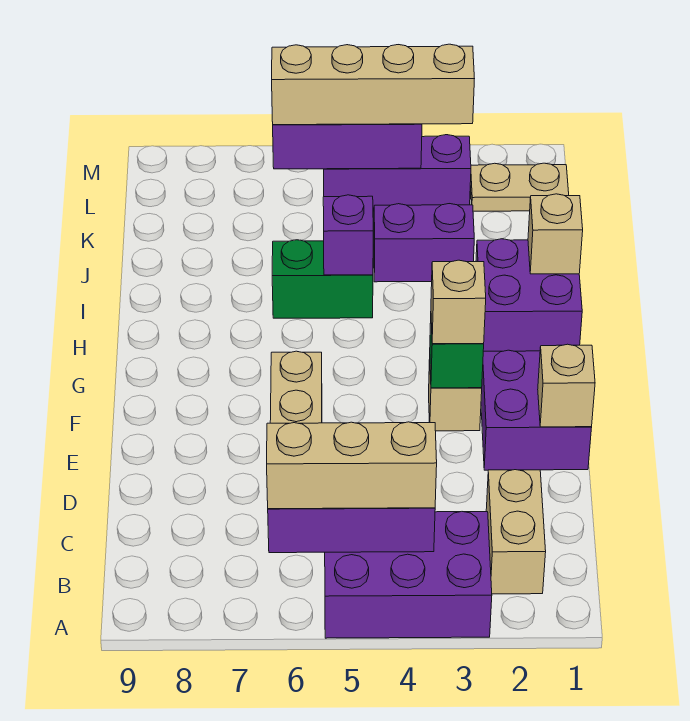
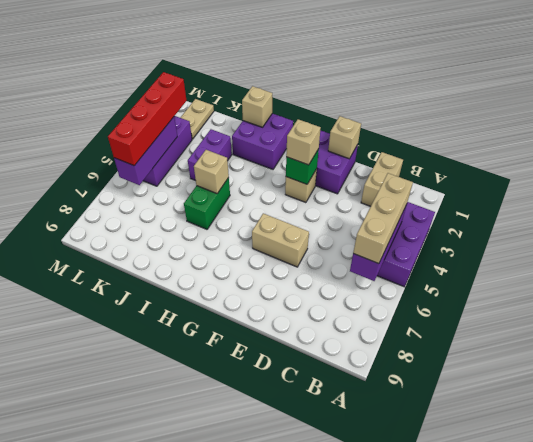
tan 1x2 brick [486,470,546,594] -> tan 1x2 brick turned to [361,152,403,206]
purple 1x1 brick [323,195,373,275] -> tan 1x1 brick [194,150,229,193]
tan 1x4 brick [272,44,474,125] -> red 1x4 brick [108,72,187,166]

